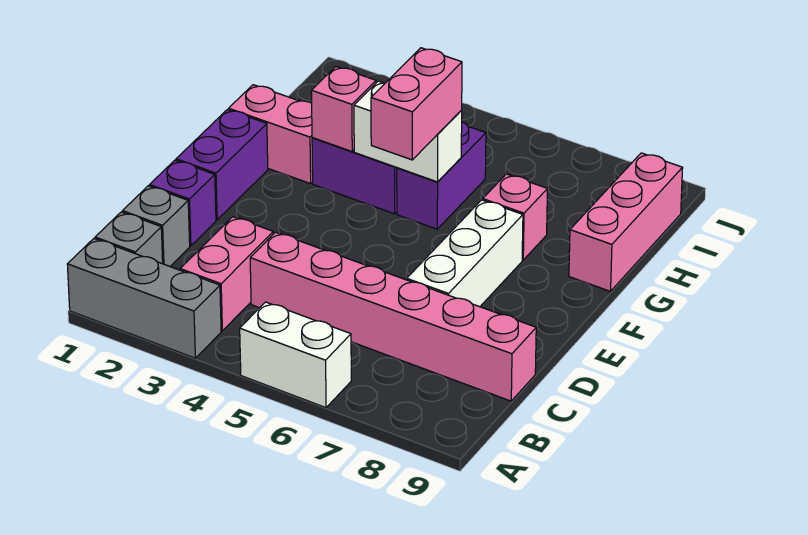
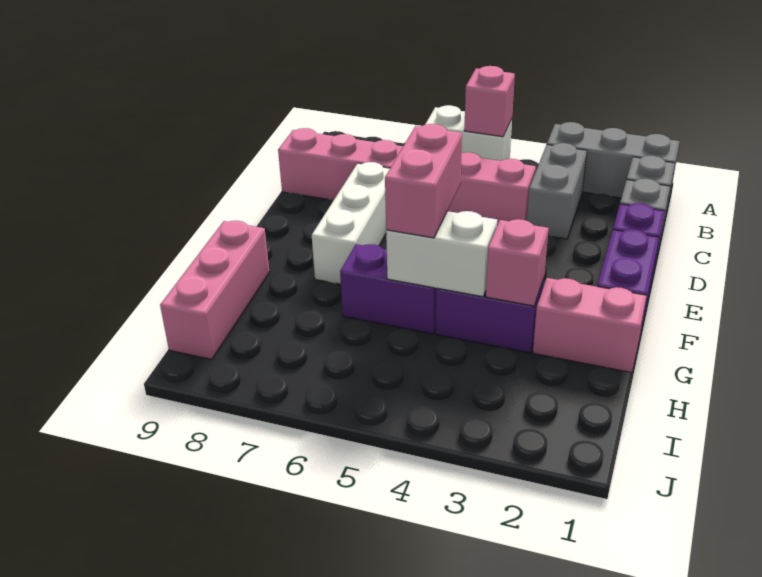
pink 1x2 brick [180,217,273,331] -> grey 1x2 brick [527,143,587,239]
purple 1x2 brick [397,122,486,229] -> purple 1x2 brick turned to [340,244,436,334]
pink 1x1 brick [483,174,548,260] -> pink 1x1 brick moved to [464,66,515,137]

